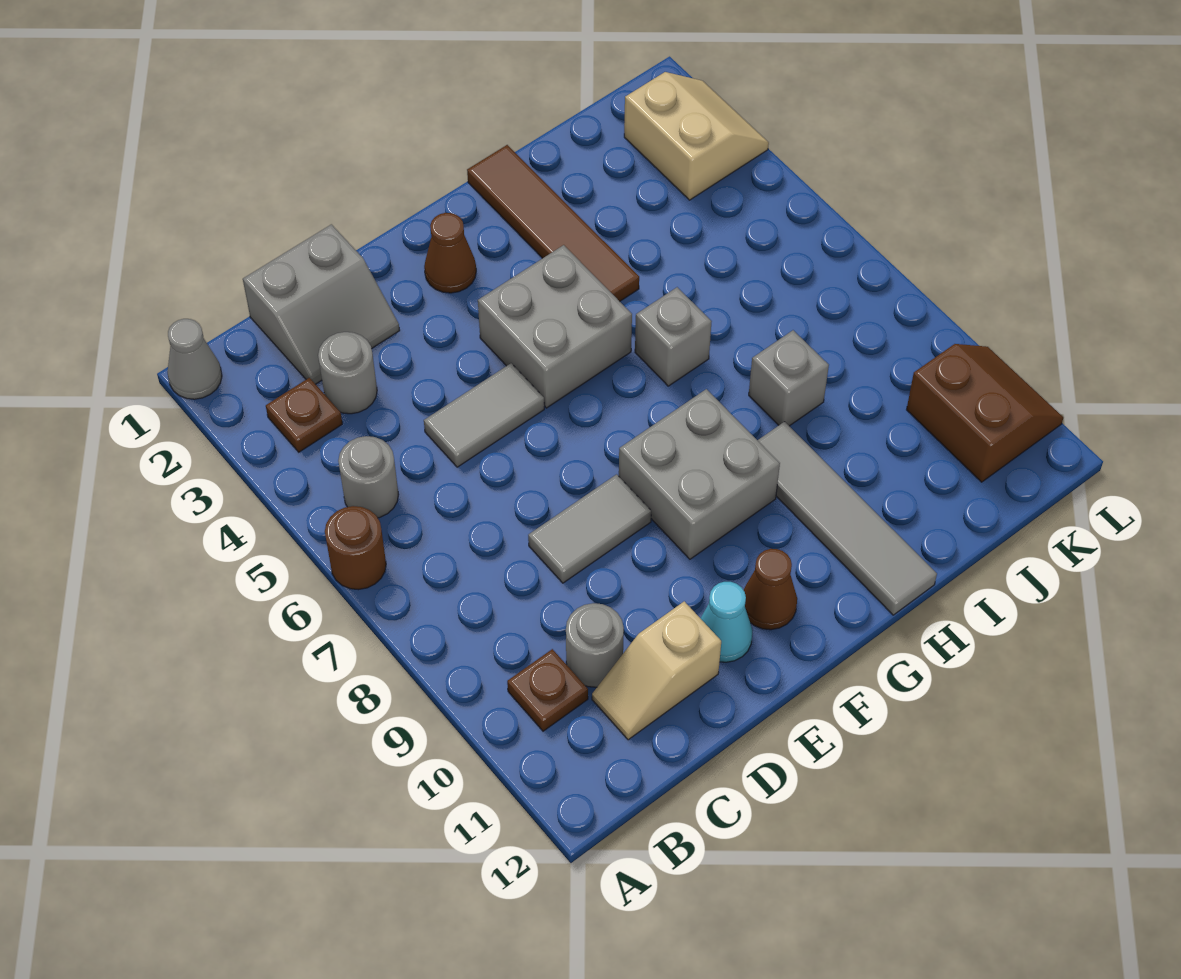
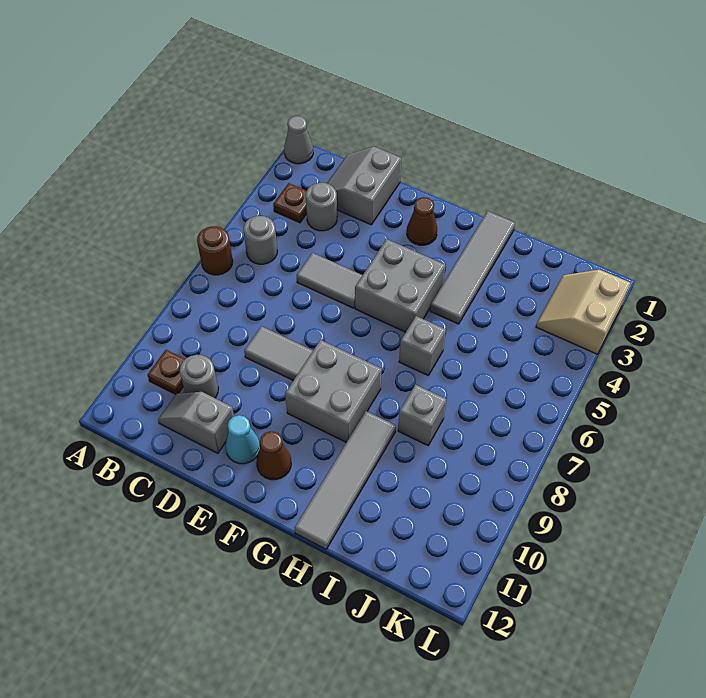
grey 2x2 slope [243,224,400,384] -> grey 2x2 slope turned to [327,147,401,225]
tan 1x2 slope [592,601,721,740] -> grey 1x2 slope [158,392,234,453]
brown 1x4 tile [467,145,639,301] -> grey 1x4 tile [430,211,515,324]
tan 2x2 slope [624,72,769,200] -> tan 2x2 slope turned to [536,270,630,354]
brown 2x2 slope [907,344,1063,482] -> none

